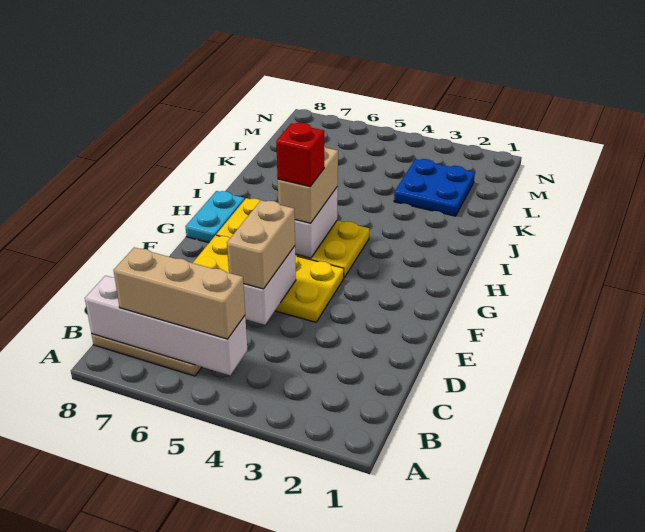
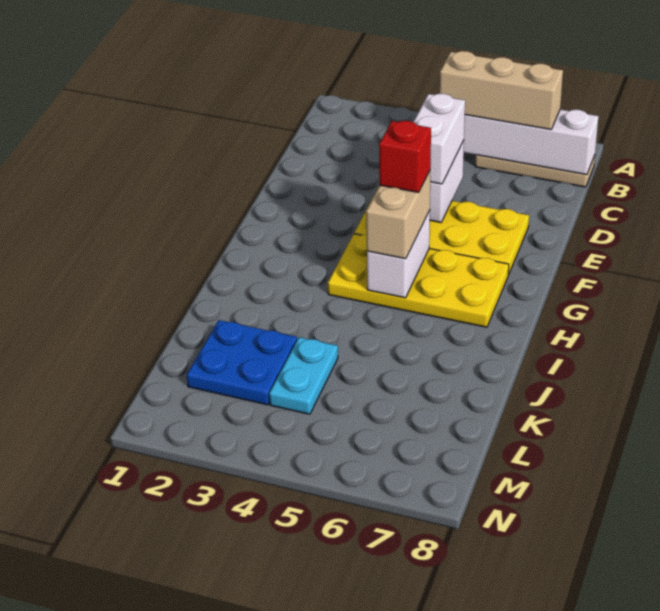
tan 1x2 brick [227,200,295,289] -> white 1x2 brick [414,94,465,184]
cyan 1x2 plate [185,191,245,243] -> cyan 1x2 plate moved to [269,337,338,414]

